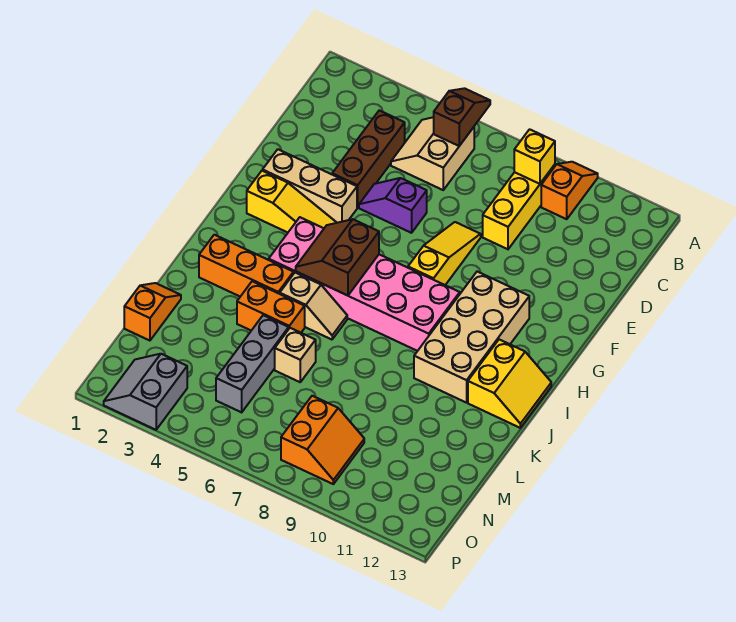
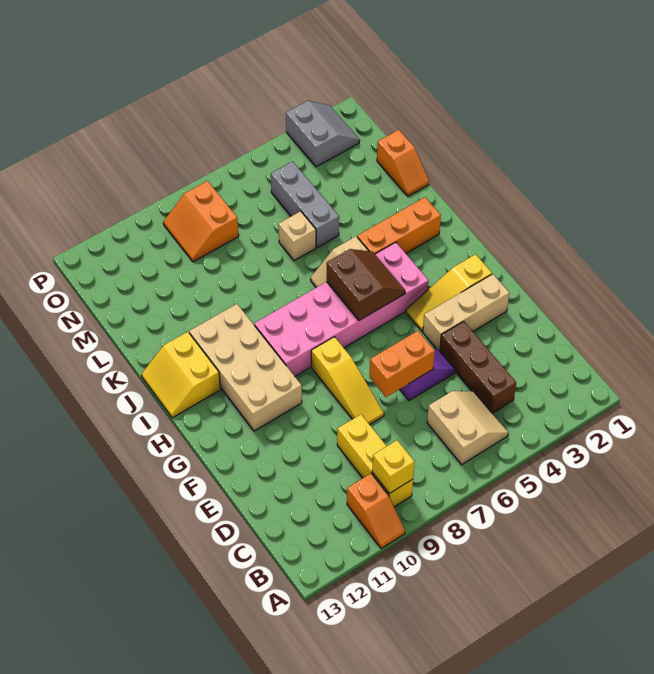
brown 1x2 slope [434,88,490,146] -> none
orange 1x2 brick [237,281,305,333] -> orange 1x2 brick moved to [370,331,435,397]

